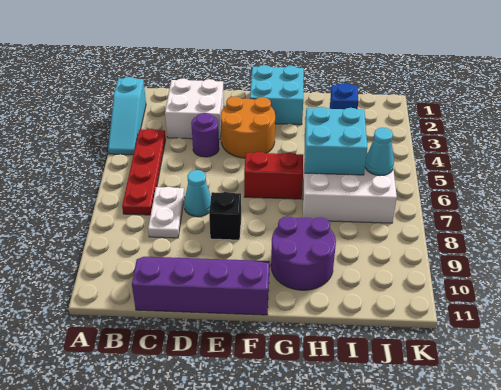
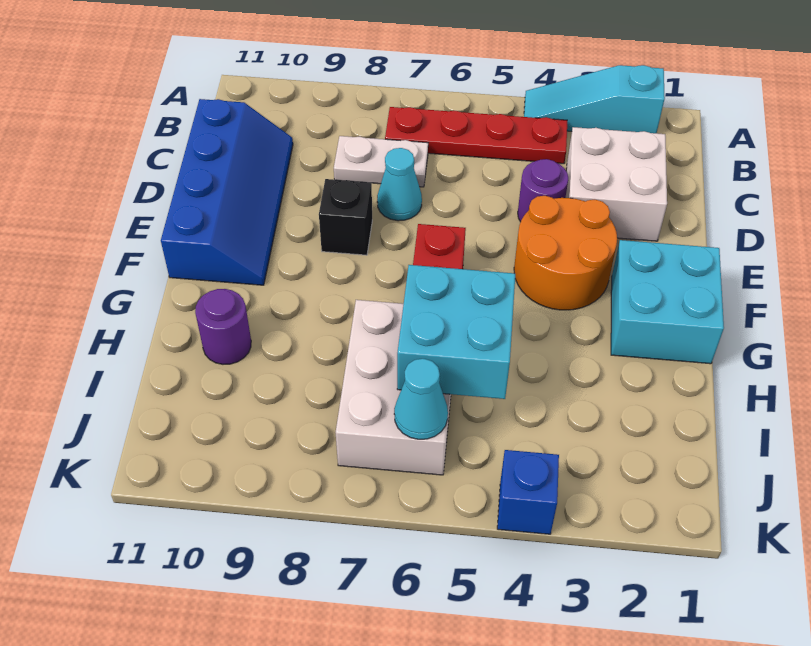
purple 2x4 slope [132,257,270,315] -> blue 2x4 slope [161,99,293,285]
purple 2x2 round brick [271,216,336,290] -> purple 1x1 round brick [195,289,251,364]
blue 1x1 brick [330,83,358,109] -> blue 1x1 brick moved to [497,450,559,534]

